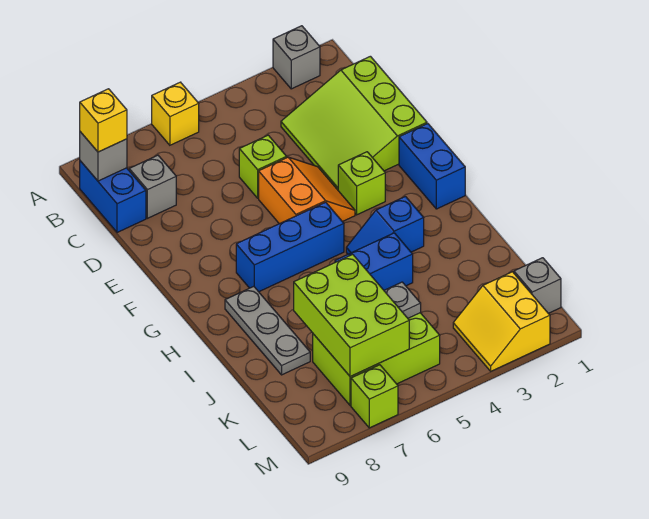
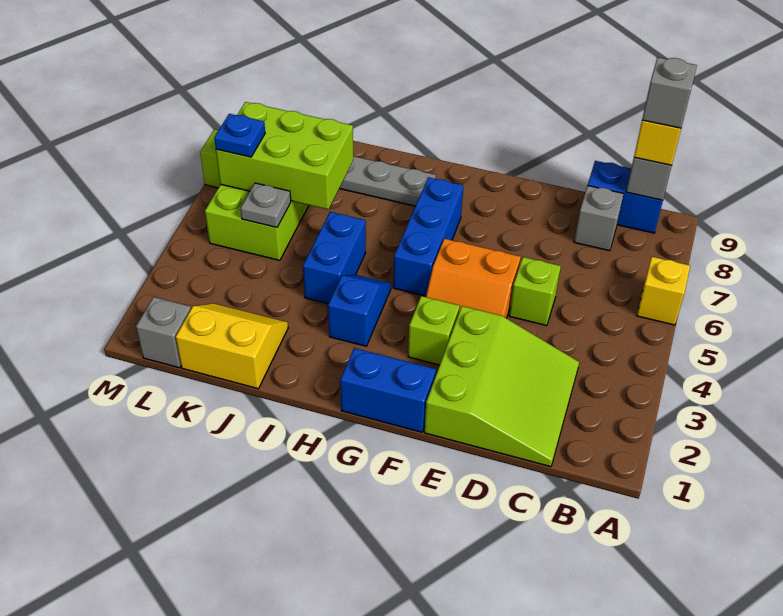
grey 1x1 brick [273,26,320,89] -> grey 1x1 brick moved to [642,57,697,128]
lime 3x3 slope [281,56,427,190] -> lime 3x3 slope turned to [424,306,579,467]
yellow 2x2 slope [453,272,550,371] -> yellow 2x2 slope moved to [176,303,288,389]
none -> blue 1x1 plate [214,114,265,157]

